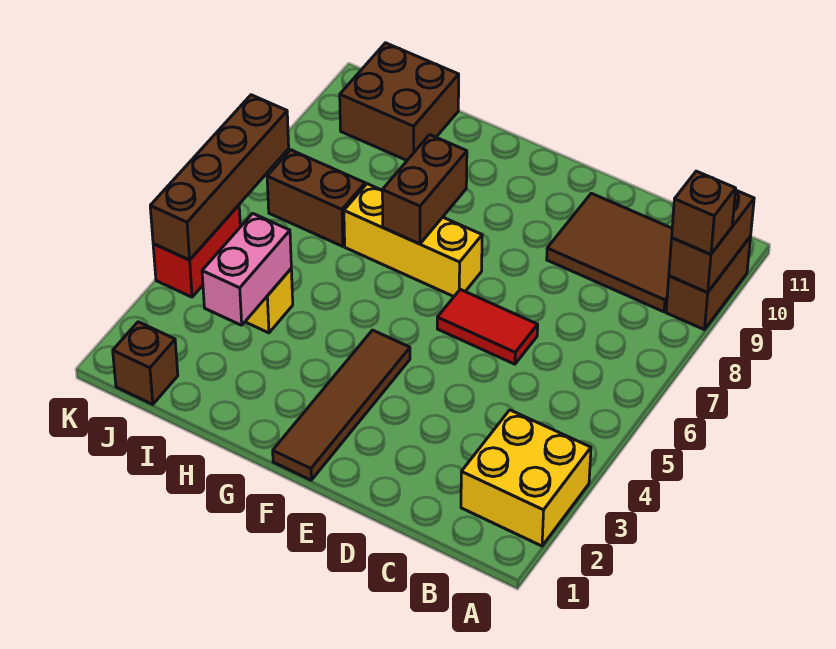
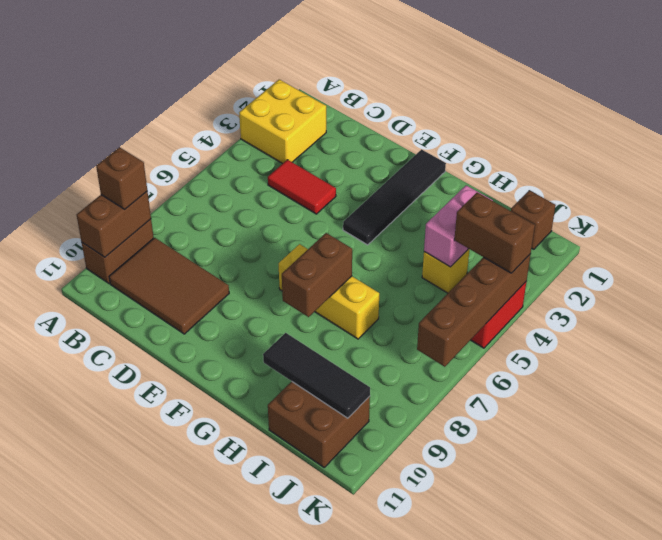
red 1x2 tile [437,289,538,364] -> red 1x2 tile moved to [268,160,336,214]
brown 1x4 tile [273,330,410,480] -> black 1x4 tile [343,149,446,245]
none -> black 1x3 tile [263,333,370,418]
brown 1x2 brick [267,150,365,246] -> brown 1x2 brick moved to [454,192,535,273]

